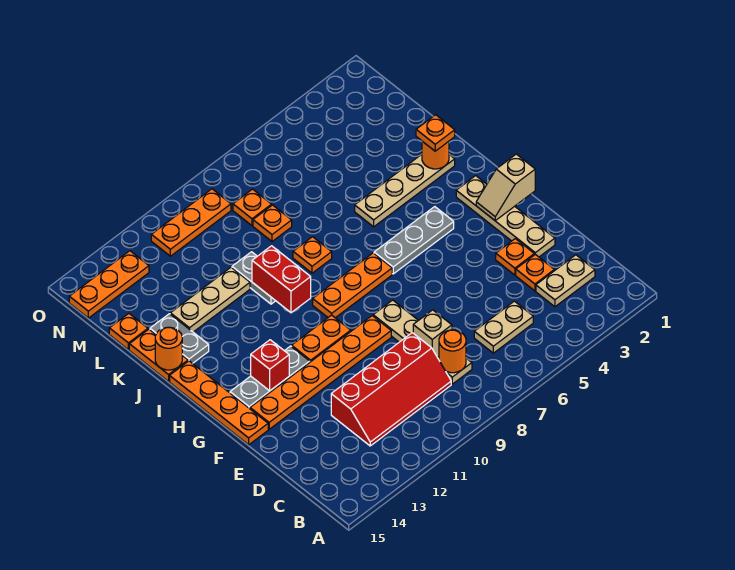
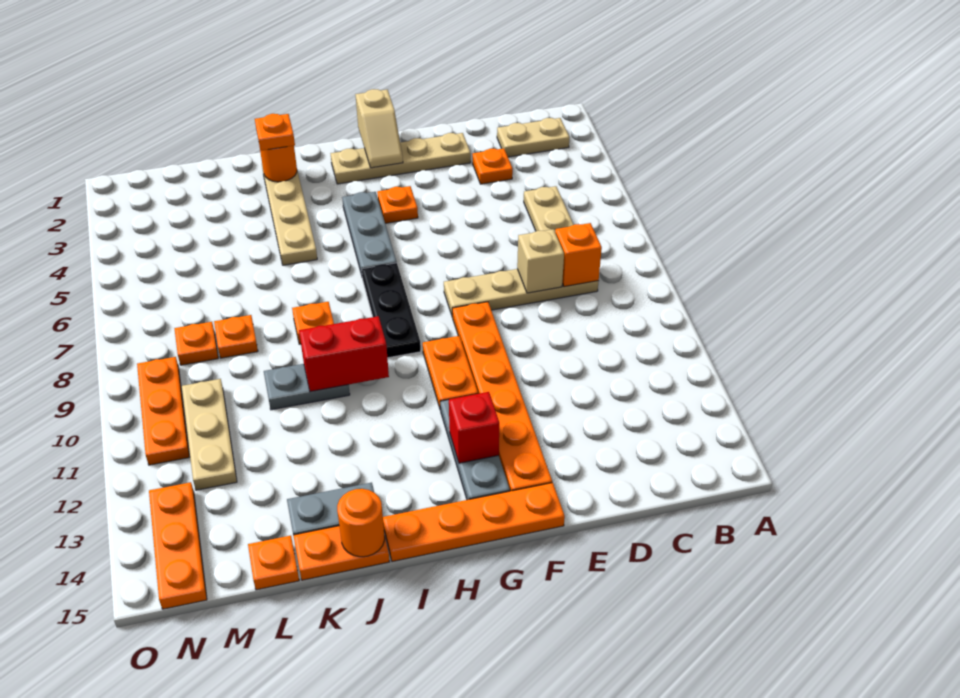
tan 1x2 plate [536,255,595,307] -> tan 1x2 plate turned to [497,118,570,157]
orange 1x1 round brick [439,330,466,373] -> orange 1x1 brick [555,223,602,287]
red 2x4 slope [331,333,451,446] -> none
orange 1x1 plate [496,239,534,275] -> orange 1x1 plate moved to [377,186,418,223]
orange 1x3 plate [313,253,392,318] -> black 1x3 plate [362,263,421,358]
tan 1x3 plate [170,268,250,332] -> tan 1x3 plate moved to [182,379,237,490]

